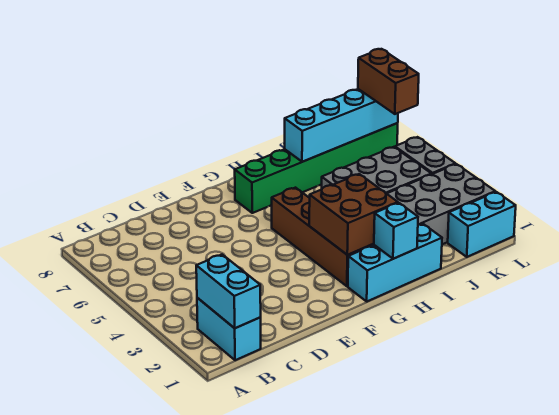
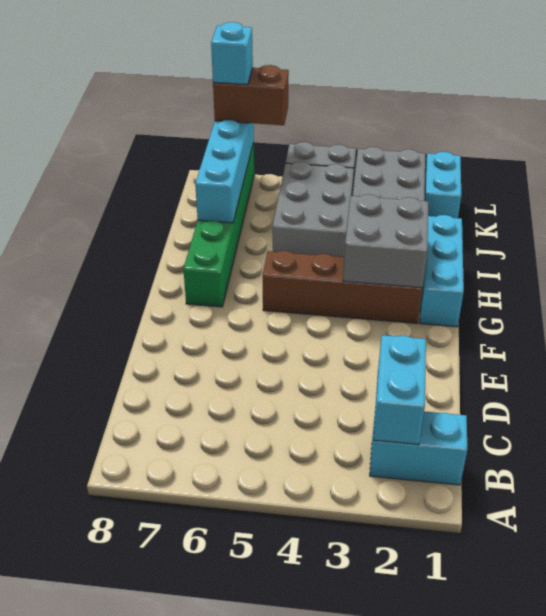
cyan 1x2 brick [196,255,261,328] -> cyan 1x2 brick turned to [373,335,426,445]
brown 2x2 brick [309,174,398,255] -> grey 2x2 brick [343,194,428,288]
cyan 1x1 brick [374,203,418,259] -> cyan 1x1 brick moved to [211,22,253,85]

